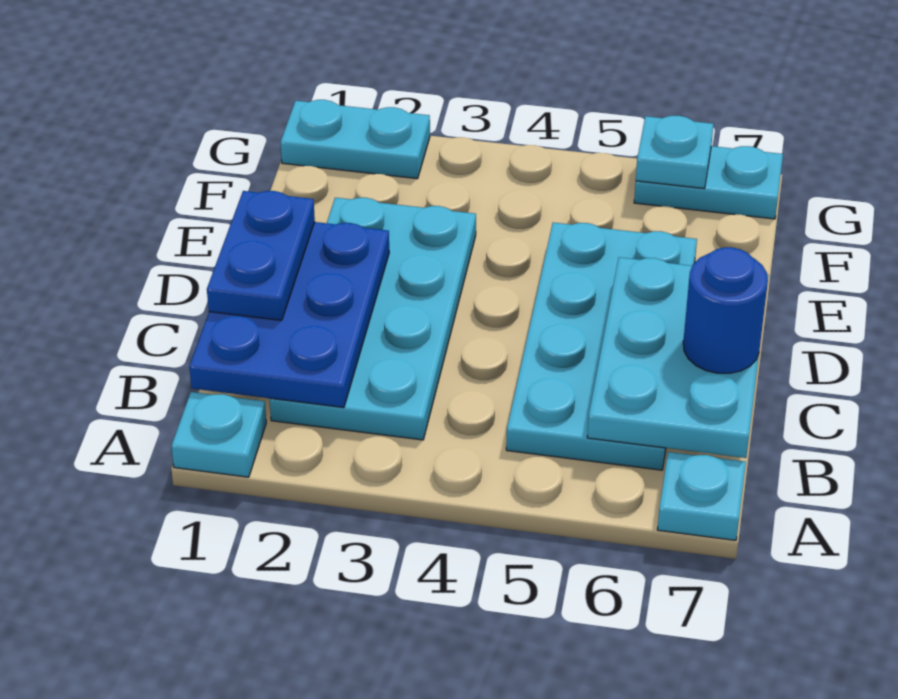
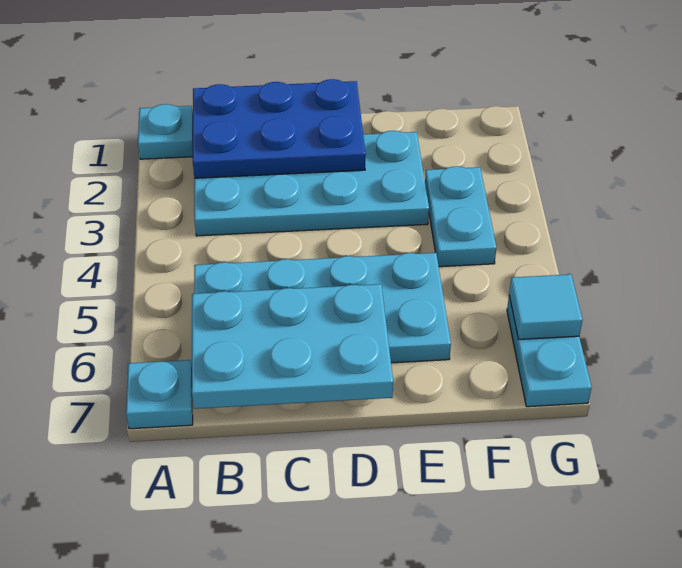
blue 1x2 plate [207,191,315,320] -> none
blue 1x1 round brick [683,247,768,373] -> none
cyan 1x2 plate [281,100,430,179] -> cyan 1x2 plate moved to [425,166,496,267]
cyan 1x1 plate [636,116,713,189] -> cyan 1x1 tile [509,274,582,339]

